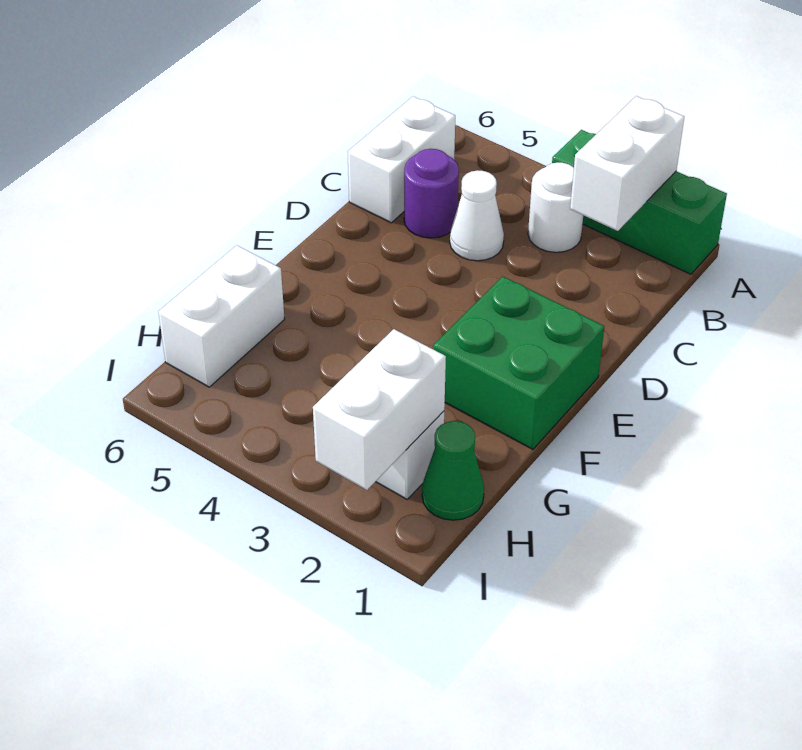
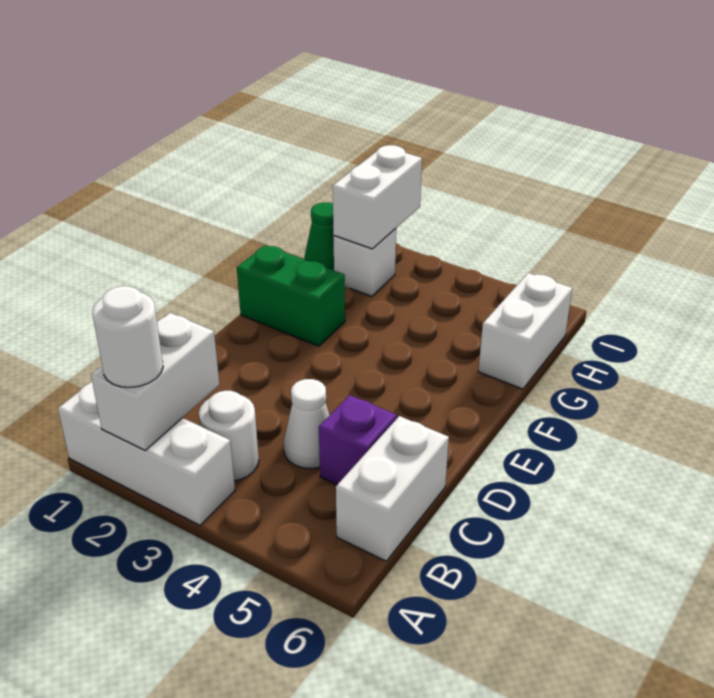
green 1x3 brick [552,130,727,274] -> white 1x3 brick [58,382,235,525]
none -> white 1x1 round brick [92,286,163,387]
purple 1x1 round brick [404,149,459,238] -> purple 1x1 brick [319,395,397,485]
green 2x2 brick [433,276,604,449] -> green 1x2 brick [237,245,345,346]

